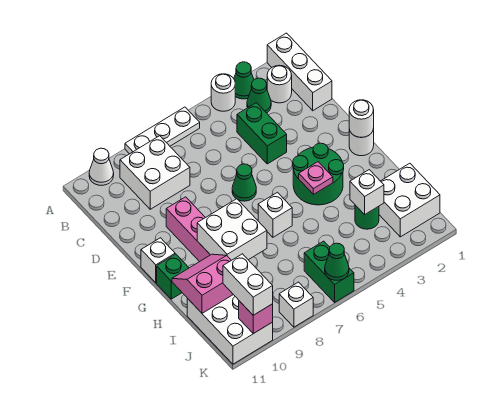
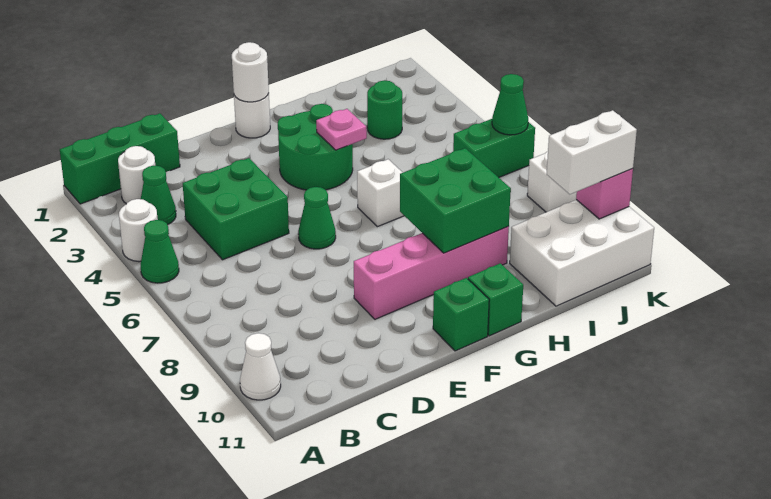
white 1x3 brick [267,33,332,111] -> green 1x3 brick [60,113,180,204]
green 1x1 cone [234,62,254,99] -> green 1x1 cone moved to [141,220,179,283]
white 1x3 plate [125,107,200,154] -> none
white 2x2 brick [120,136,190,209] -> none
green 1x2 brick [237,103,287,164] -> green 2x2 brick [183,158,289,260]
white 1x1 brick [141,238,175,283] -> green 1x1 brick [433,278,489,351]
white 2x2 brick [197,199,267,260] -> green 2x2 brick [400,148,511,253]
pink 2x2 slope [172,254,233,313] -> none
white 2x2 brick [379,163,440,237] -> none
white 1x1 brick [350,170,384,214] -> none

